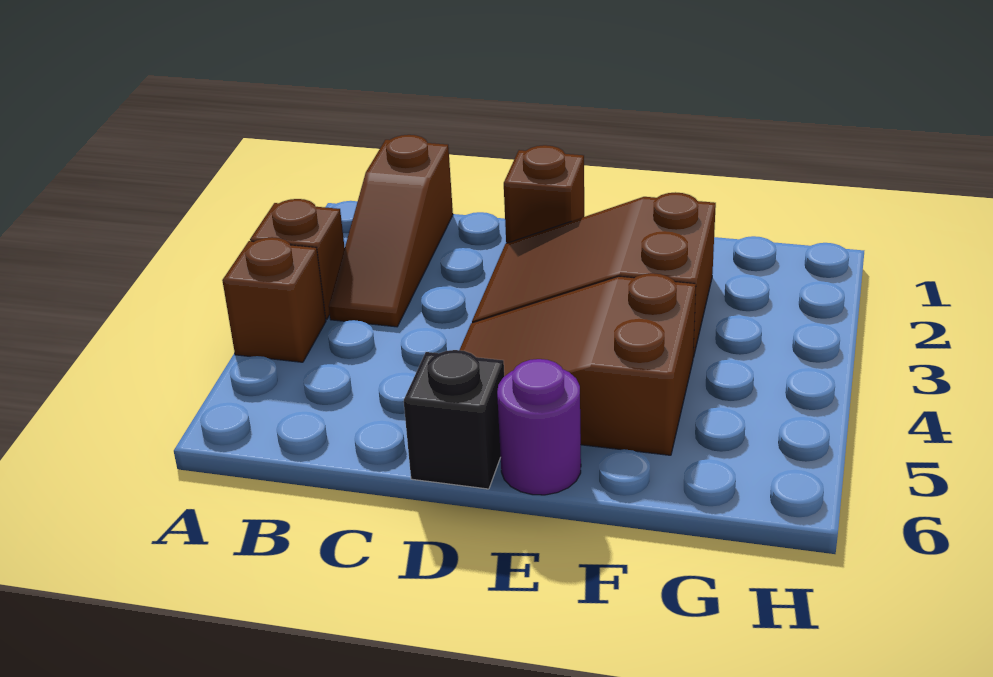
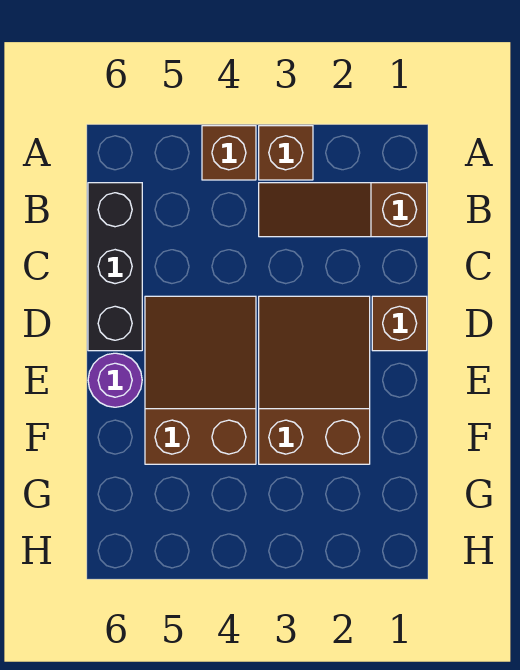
black 1x1 brick [404,350,504,489] -> black 1x3 brick [88,183,142,351]

